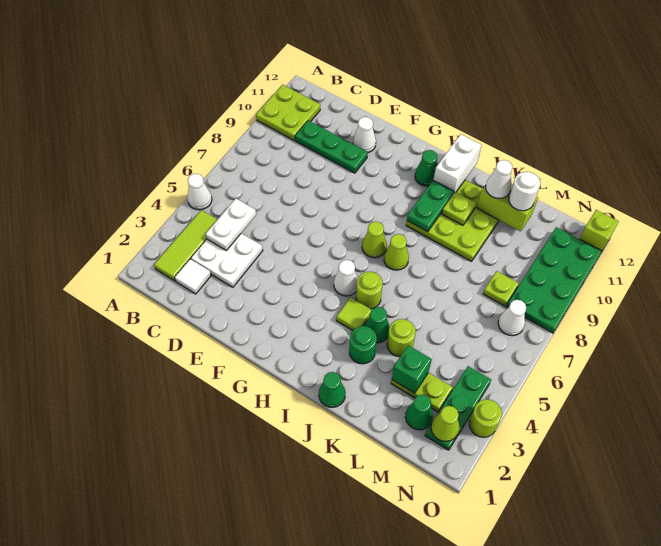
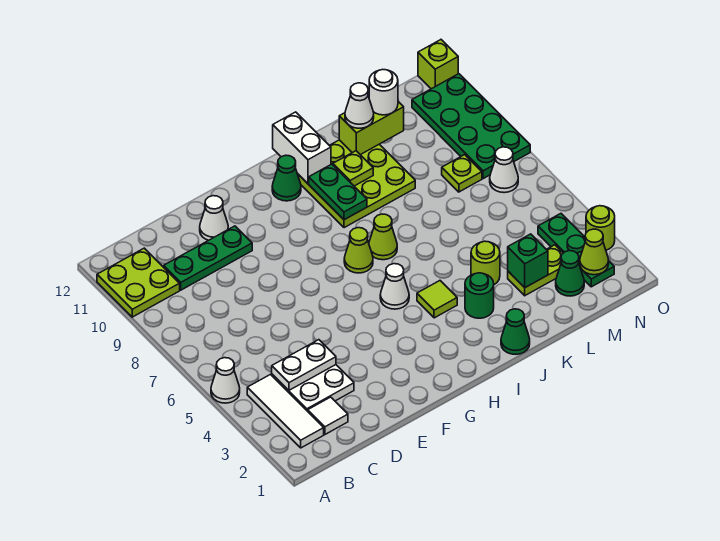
lime 1x3 tile [154,210,218,281] -> white 1x3 tile [247,375,324,448]
white 1x2 plate [206,199,256,250] -> white 1x2 plate turned to [272,340,336,390]
lime 1x1 round brick [356,272,383,309] -> none
green 1x1 cone [365,307,390,343] -> none

